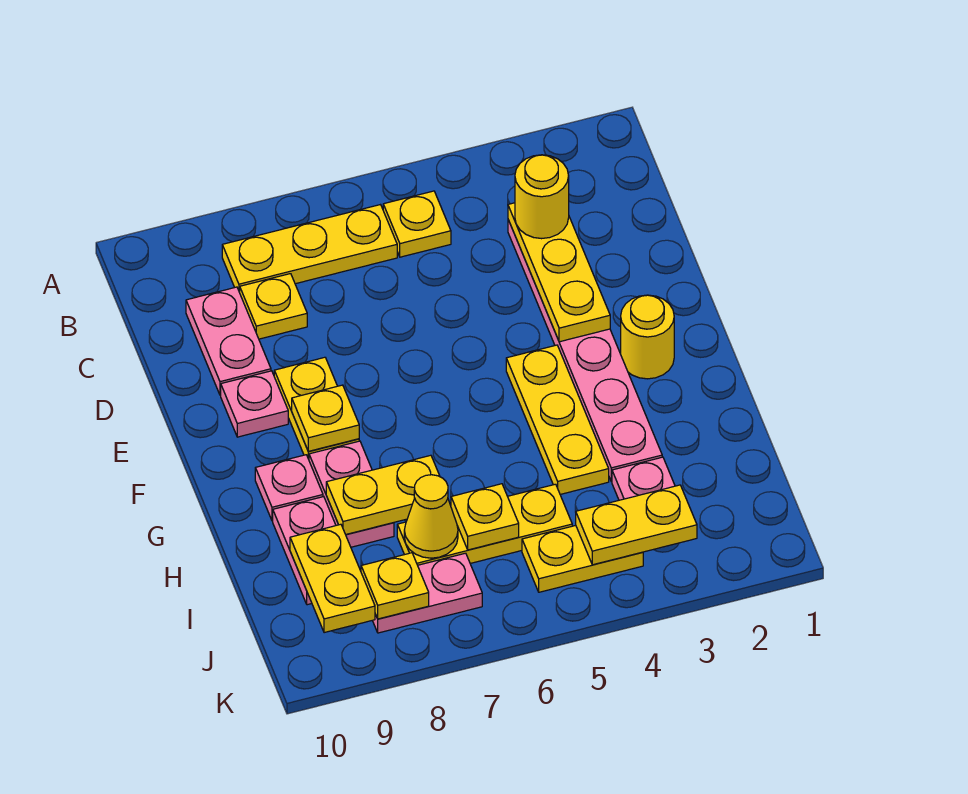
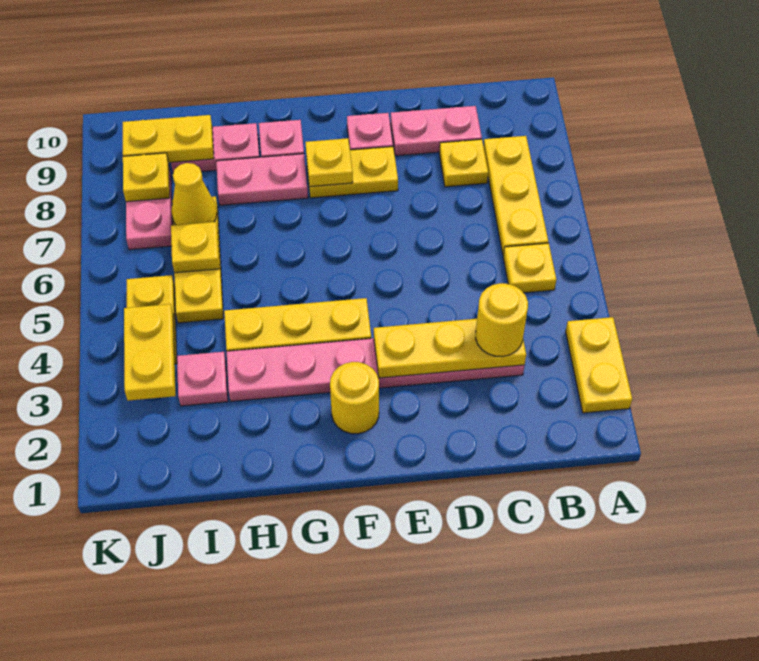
yellow 1x2 plate [326,455,440,535] -> yellow 1x2 plate moved to [566,317,632,413]

